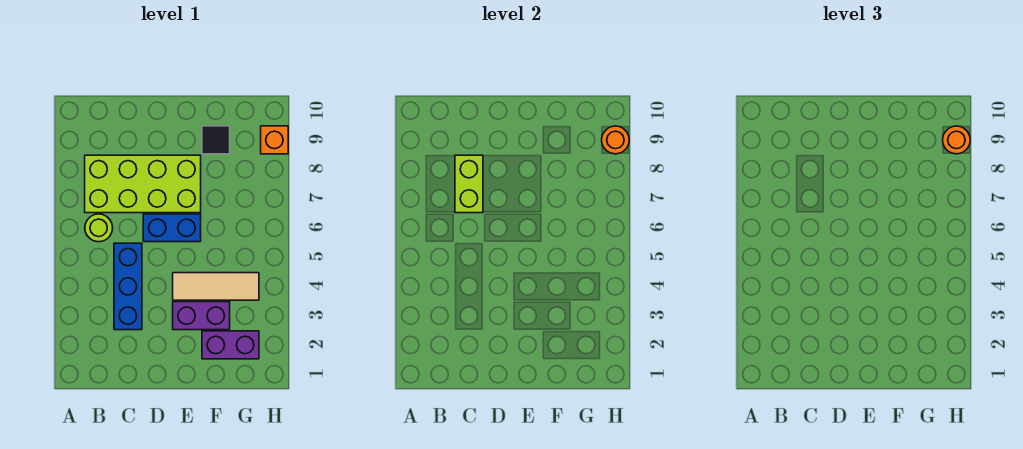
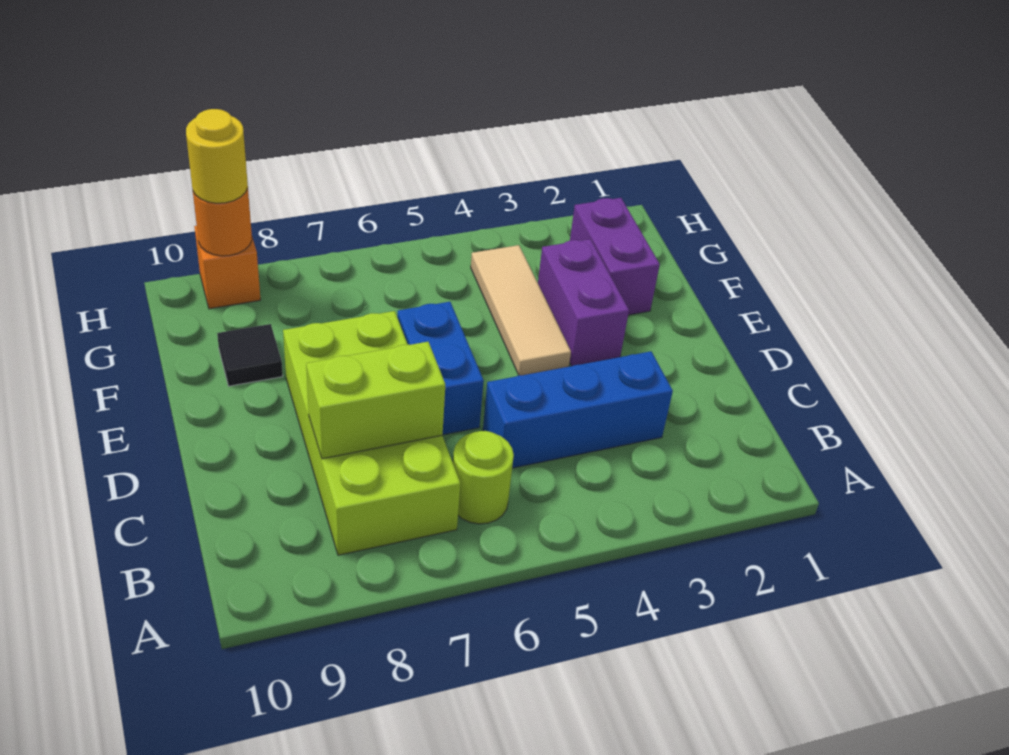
orange 1x1 round brick [943,126,970,154] -> yellow 1x1 round brick [186,109,248,203]

